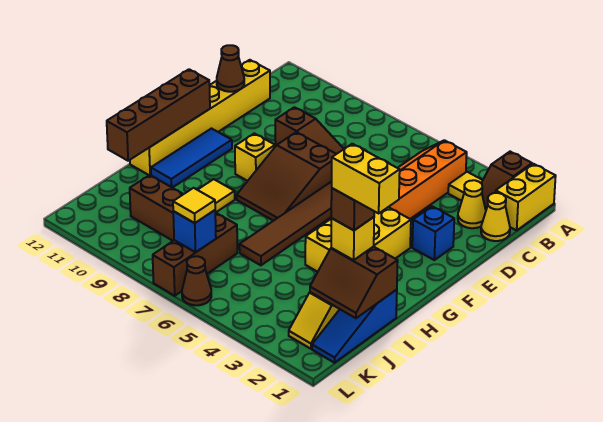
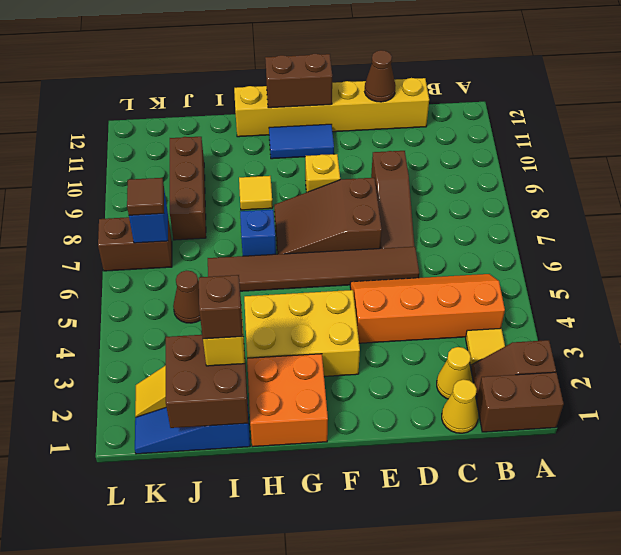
yellow 1x2 brick [496,164,556,230] -> brown 1x2 brick [477,372,564,432]
blue 1x1 brick [412,206,454,260] -> blue 1x1 brick moved to [240,210,276,256]
blue 1x3 tile [151,129,232,188] -> blue 1x2 tile [269,124,334,159]
brown 1x4 brick [107,69,210,161] -> brown 1x2 brick [265,54,332,108]
none -> orange 2x2 brick [247,354,328,447]
brown 2x2 slope [310,247,398,318] -> brown 2x2 brick [166,335,248,428]
yellow 1x2 brick [332,144,400,213] -> none
brown 1x3 brick [153,213,237,296] -> brown 1x2 brick [98,217,172,271]
yellow 1x1 tile [173,188,215,223] -> brown 1x1 tile [127,178,164,215]
brown 1x1 cone [182,256,211,305] -> brown 1x1 cone moved to [173,271,200,323]

